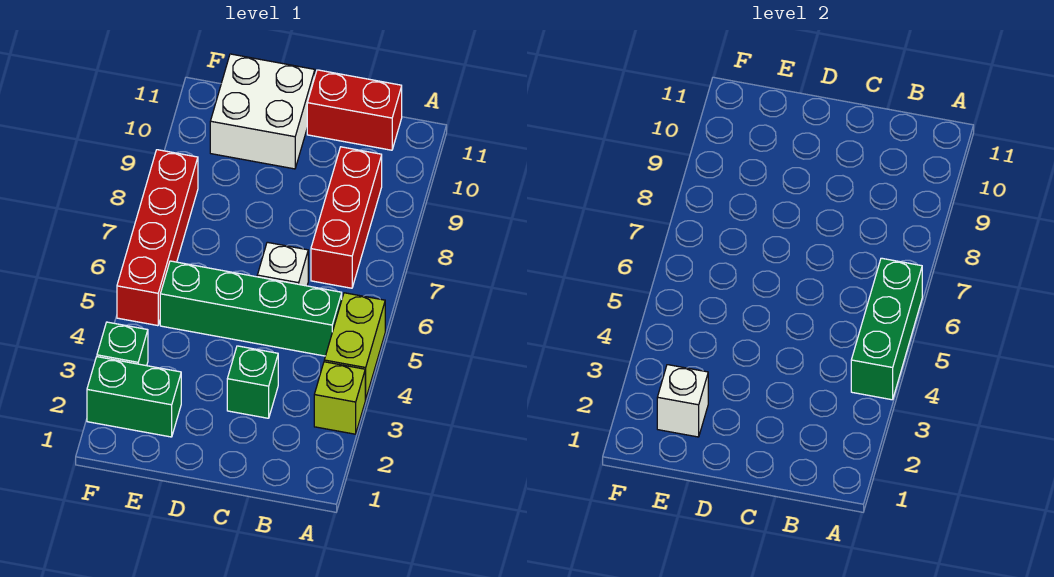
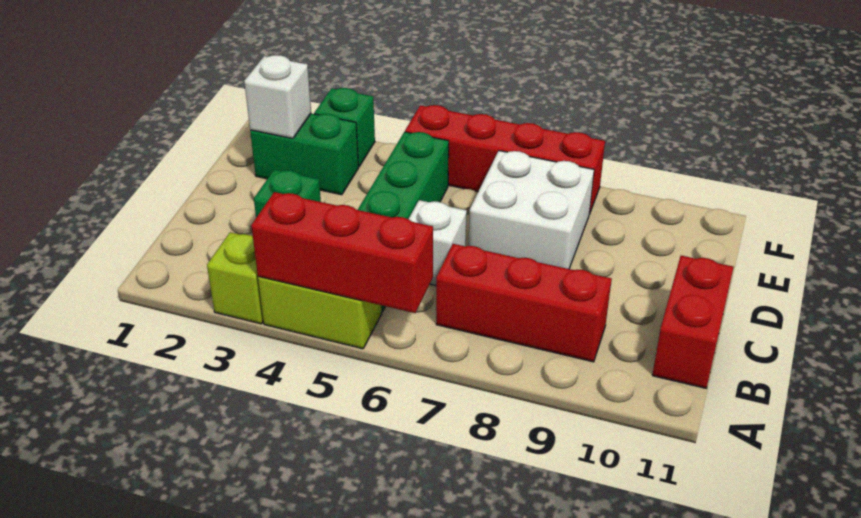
green 1x3 brick [851,258,922,400] -> red 1x3 brick [251,192,433,313]
white 2x2 brick [210,54,315,169] -> white 2x2 brick moved to [469,151,594,269]
green 1x2 brick [87,357,181,437] -> green 1x2 brick turned to [250,113,358,195]

